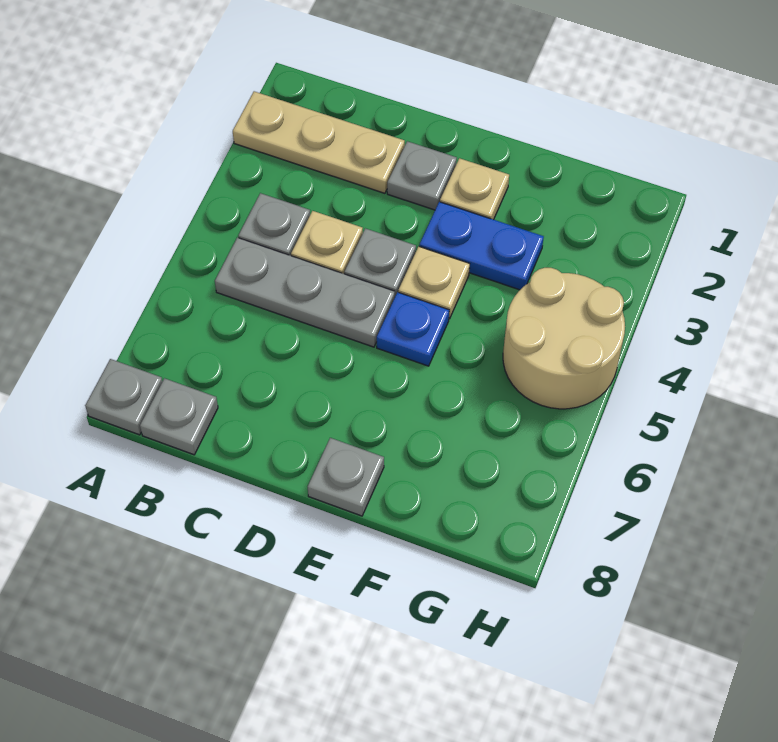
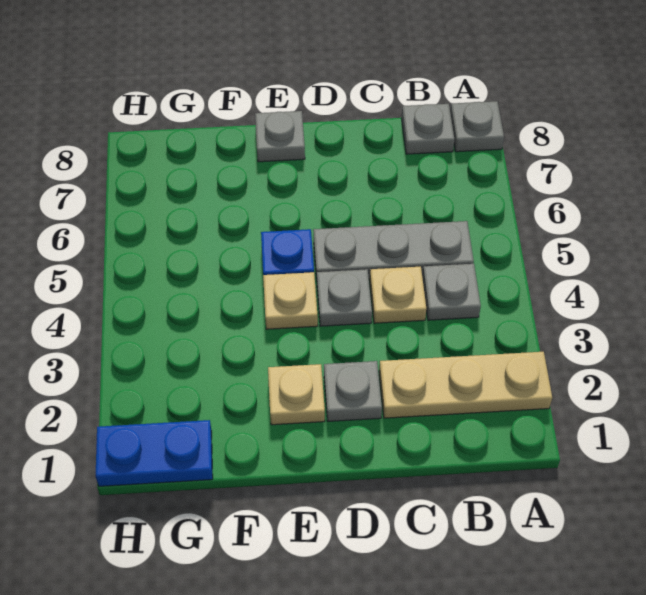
blue 1x2 plate [419,202,544,290] -> blue 1x2 plate moved to [96,420,213,486]
tan 2x2 round brick [503,268,625,409] -> none

